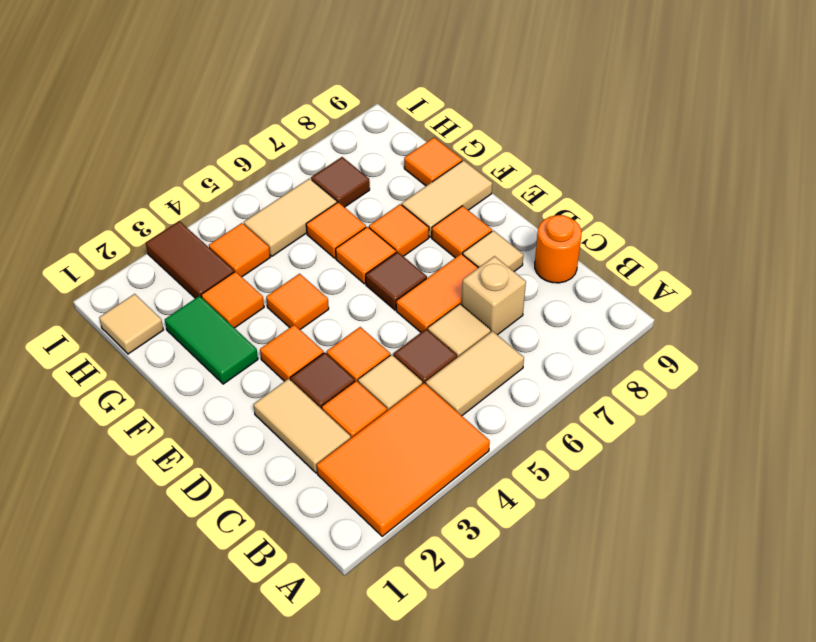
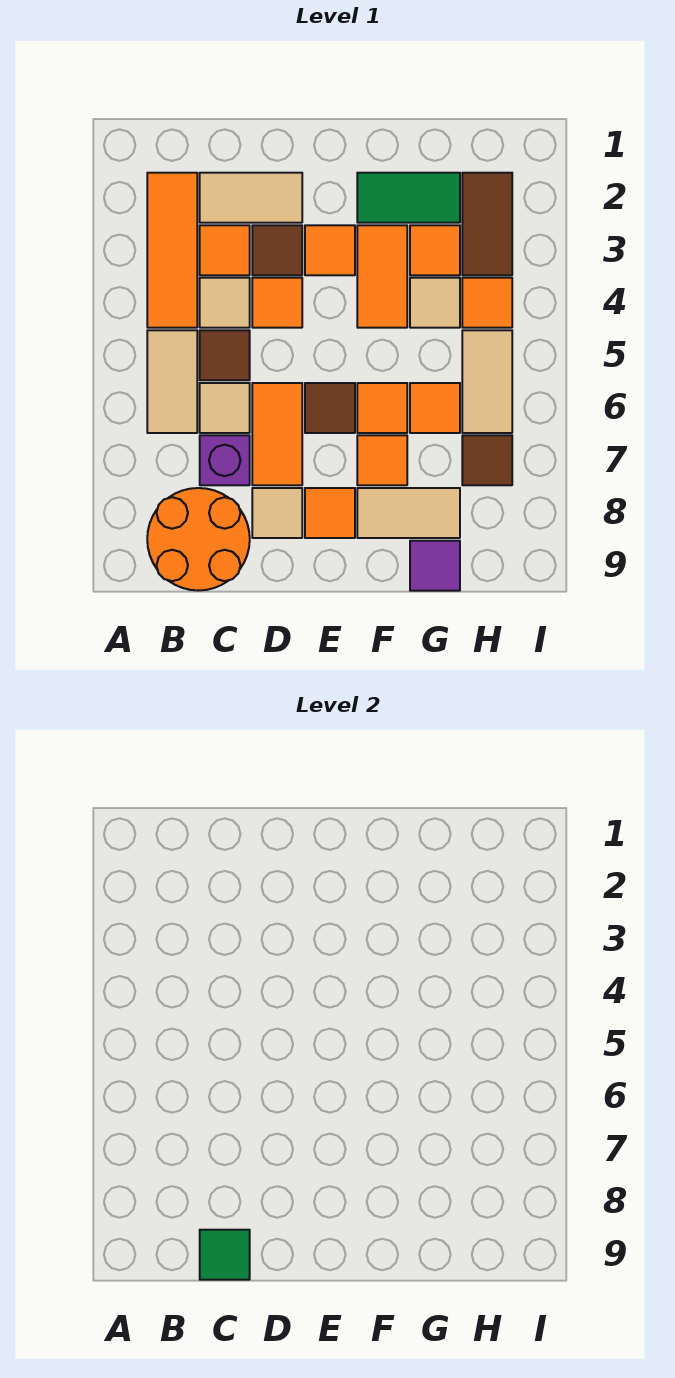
orange 2x3 tile [317,383,490,536] -> orange 1x3 tile [147,173,197,328]
tan 1x1 brick [462,256,526,335] -> purple 1x1 brick [200,435,250,485]
orange 1x1 round brick [535,215,581,283] -> orange 2x2 round brick [147,488,250,591]
none -> green 1x1 tile [200,1230,250,1280]
orange 1x1 tile [266,274,329,329] -> orange 1x2 tile [357,225,407,328]
tan 1x2 tile [402,160,492,237] -> tan 1x2 tile turned to [357,488,460,538]
orange 1x1 tile [404,138,462,186] -> purple 1x1 tile [410,541,460,591]
tan 1x1 tile [99,294,163,354] -> tan 1x1 tile moved to [410,278,460,328]
brown 1x2 tile [146,221,234,298] -> brown 1x2 tile turned to [462,173,512,275]

